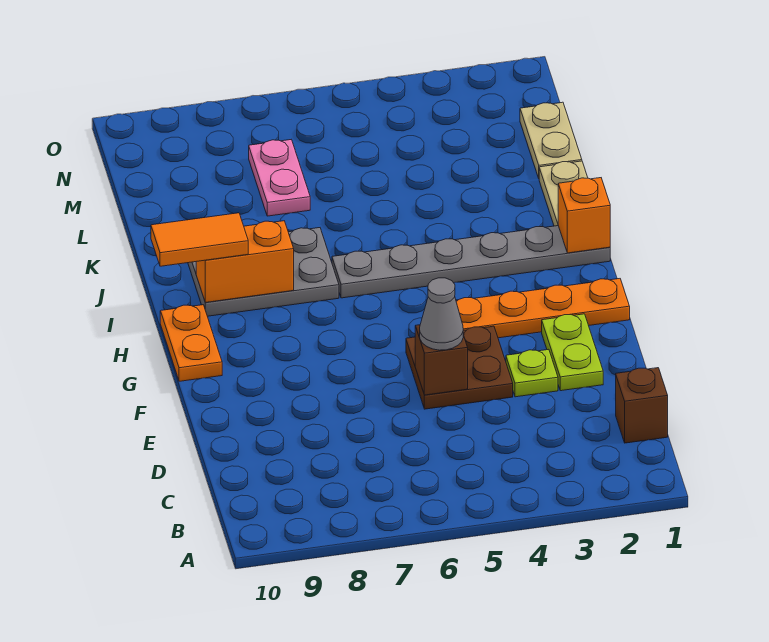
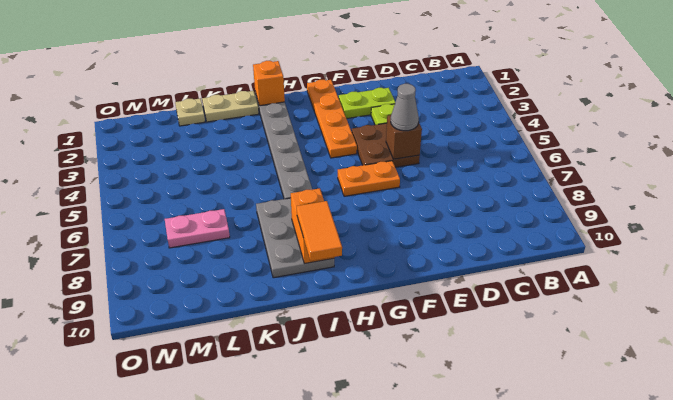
brown 1x1 brick [616,368,668,443] -> none
orange 1x2 plate [160,305,222,381] -> orange 1x2 plate moved to [338,161,400,196]
tan 1x2 plate [520,102,582,178] -> tan 1x1 plate [175,98,205,126]

